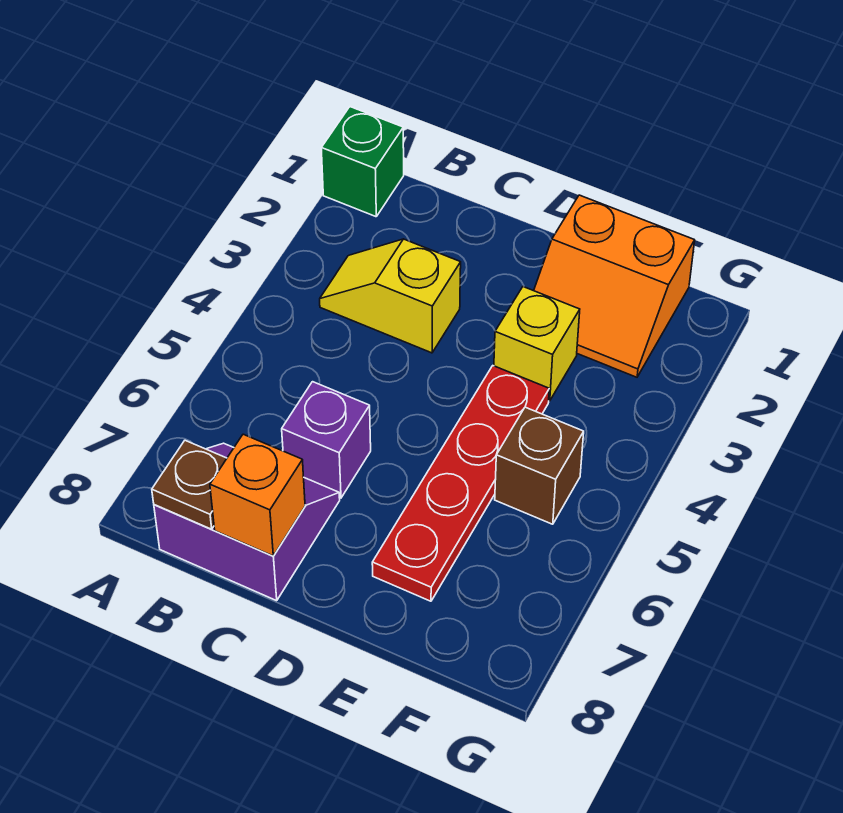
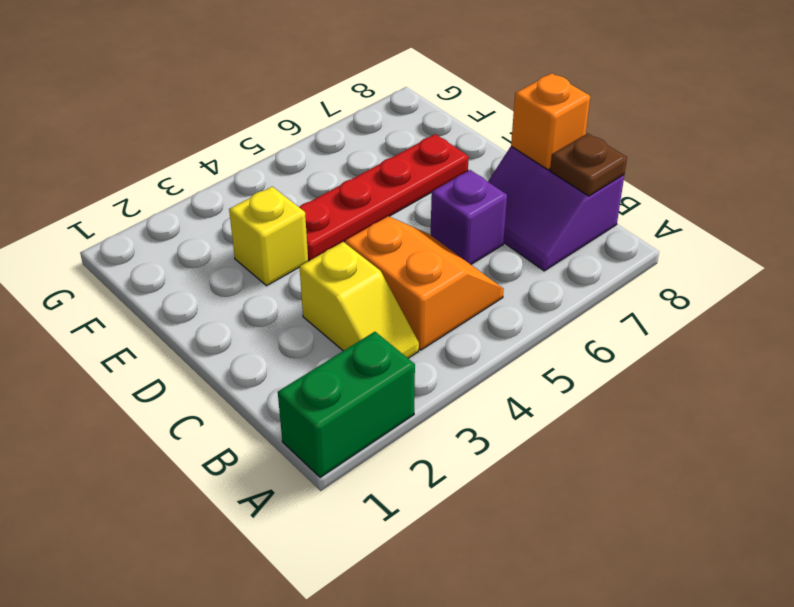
green 1x1 brick [321,107,404,217] -> green 1x2 brick [278,332,415,477]
orange 2x2 slope [534,195,695,377] -> orange 2x2 slope moved to [345,216,504,350]
brown 1x1 brick [495,407,584,524] -> none

